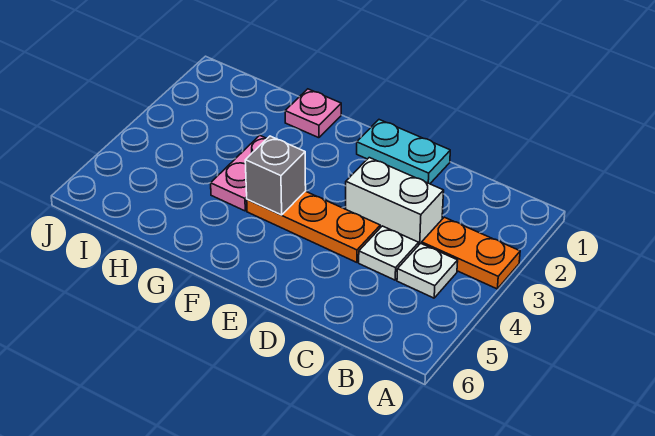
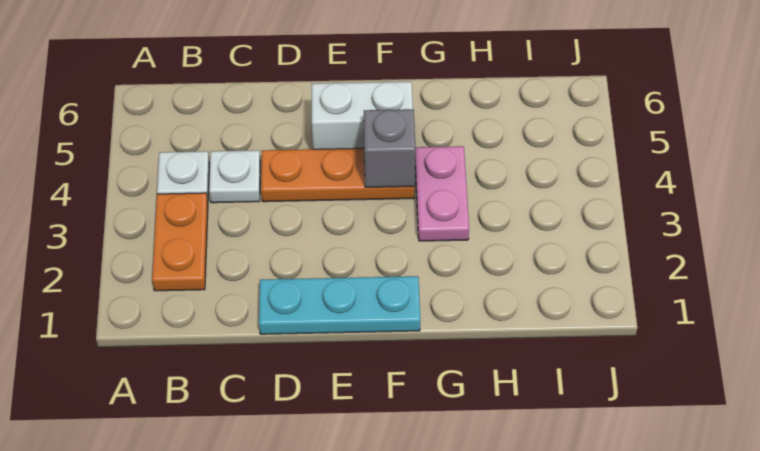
orange 1x2 plate [422,217,520,289] -> orange 1x2 plate turned to [152,193,208,291]
white 1x2 brick [346,158,444,244] -> white 1x2 brick moved to [312,82,413,149]
cyan 1x2 plate [357,120,450,184] -> cyan 1x3 plate [259,276,420,334]
pink 1x1 plate [285,89,341,138] -> none

